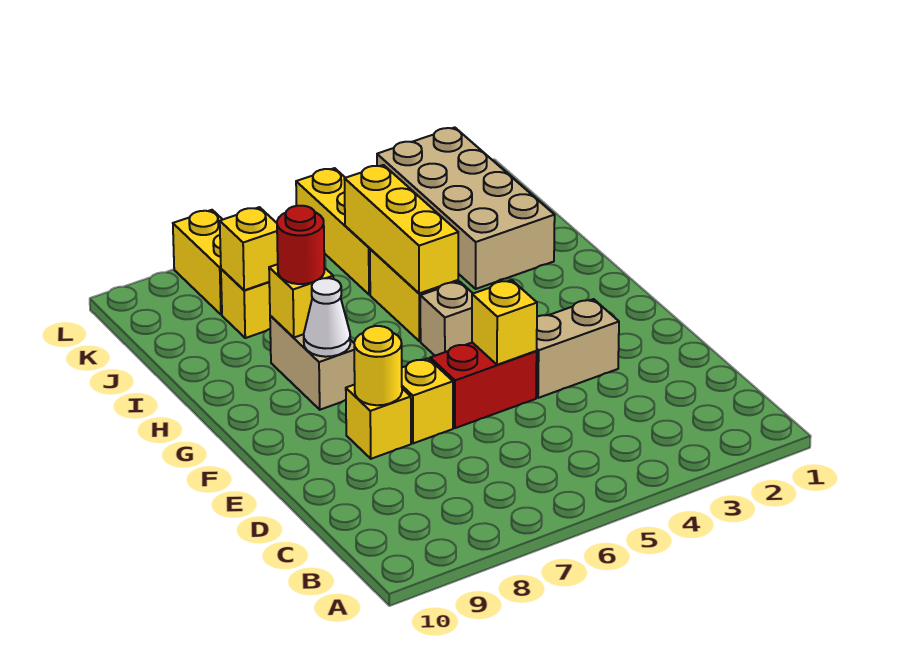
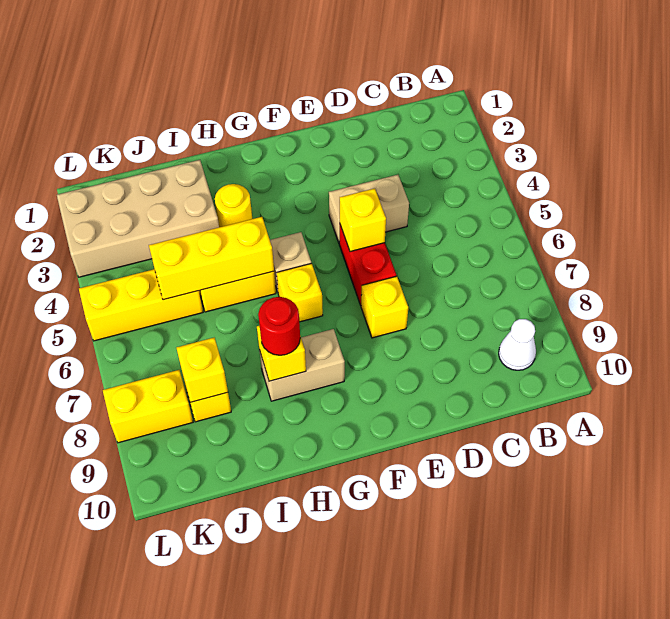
tan 1x2 brick [536,299,619,398] -> tan 1x2 brick turned to [329,175,409,243]
yellow 1x1 brick [346,385,411,459] -> yellow 1x1 brick moved to [277,263,323,322]
yellow 1x1 round brick [354,326,402,405] -> yellow 1x1 round brick moved to [215,184,252,227]
white 1x1 cone [304,278,350,357] -> white 1x1 cone moved to [499,319,536,370]

